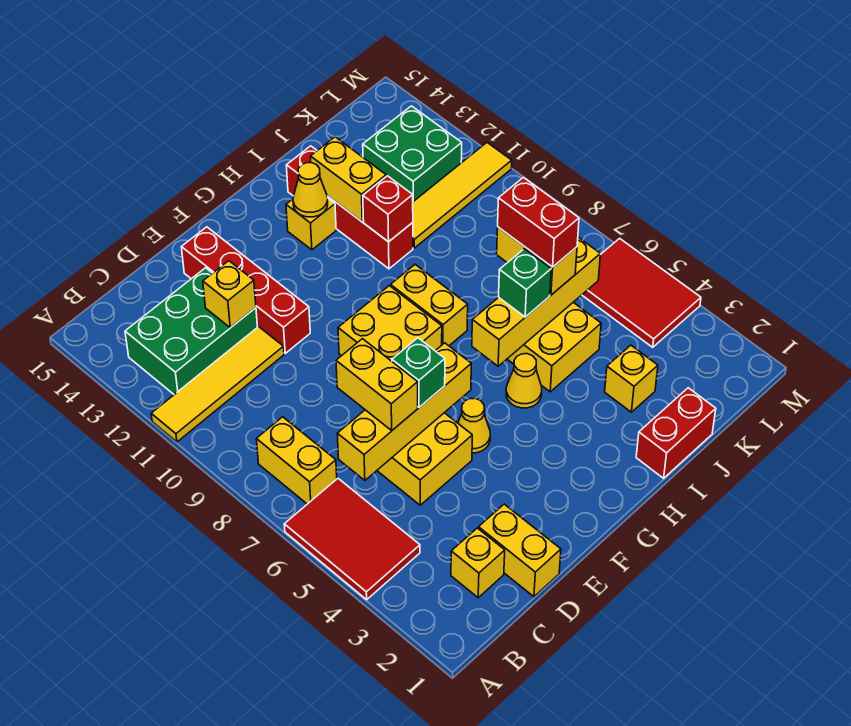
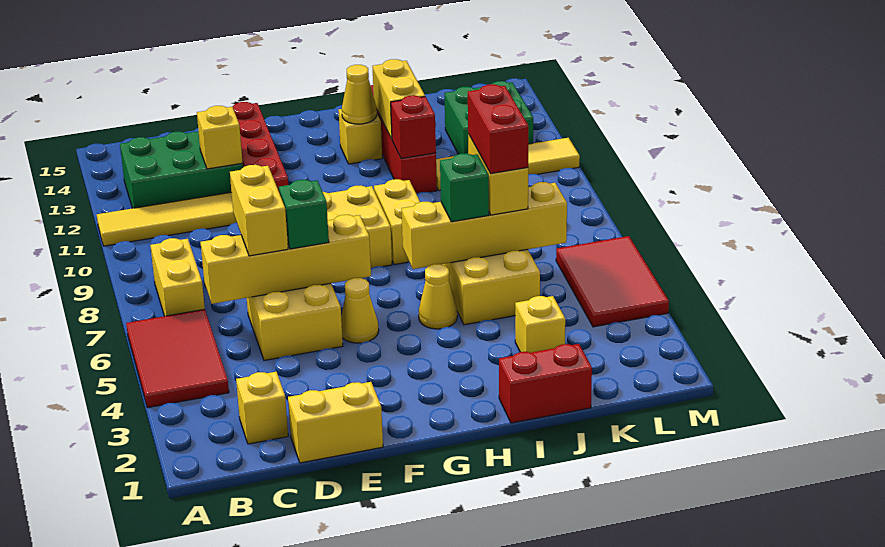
yellow 1x2 brick [479,504,561,597] -> yellow 1x2 brick turned to [288,382,383,463]

